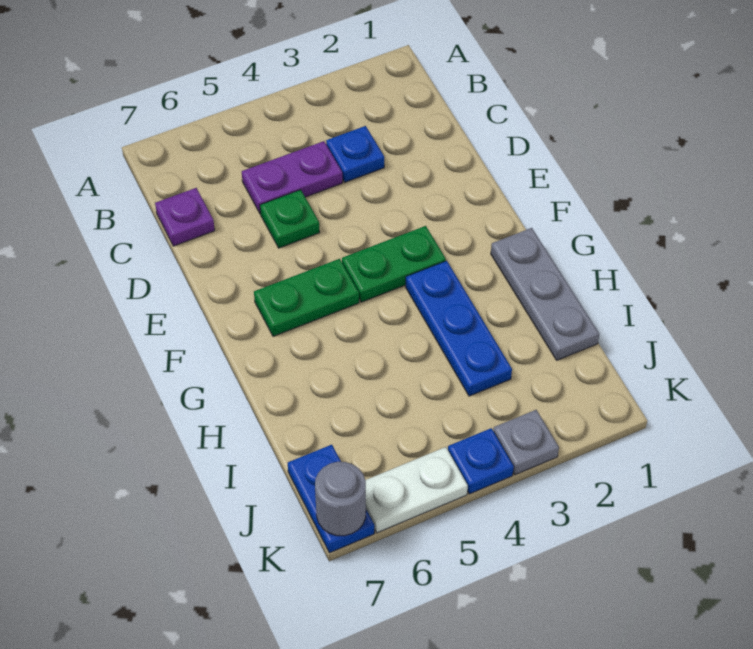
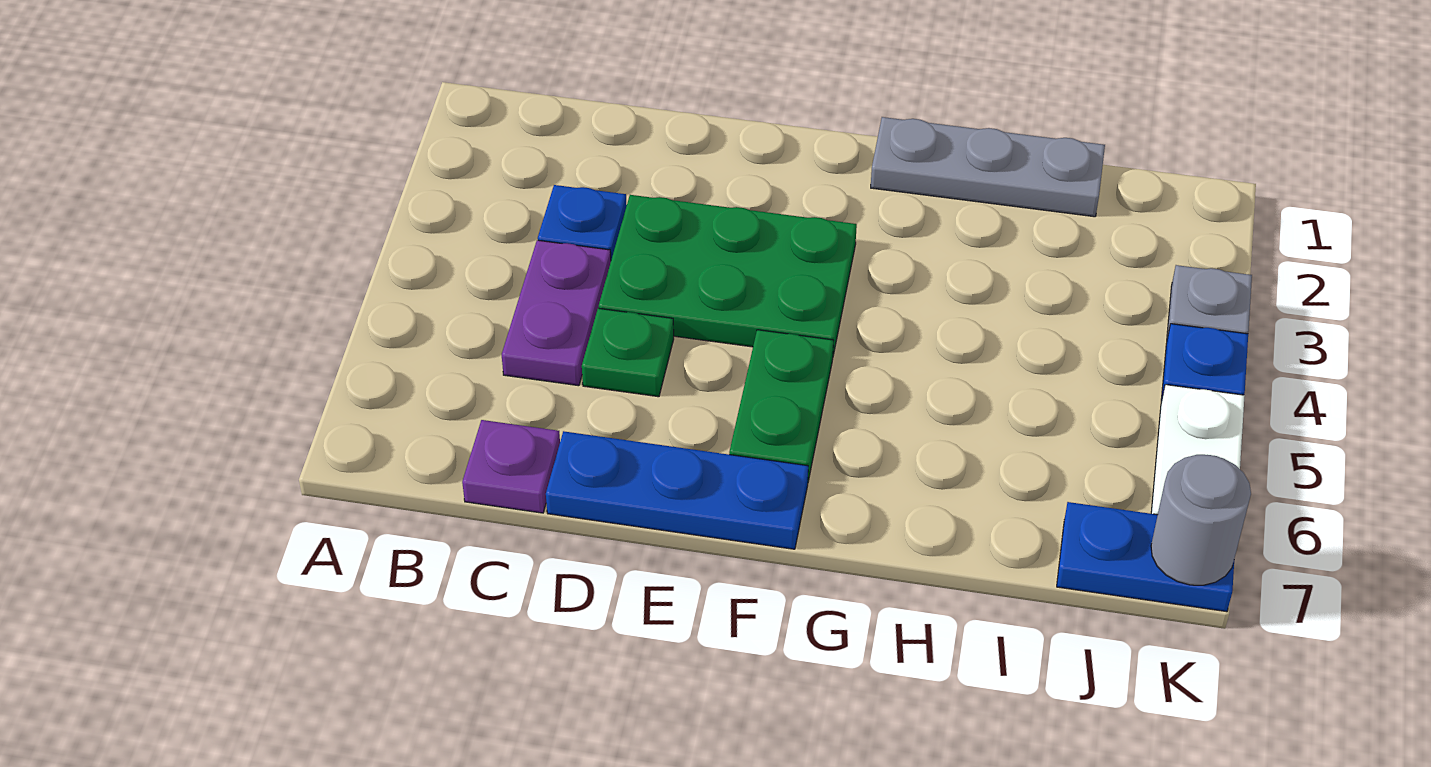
green 1x2 plate [342,226,446,302] -> green 2x3 plate [599,195,857,355]
blue 1x3 plate [406,261,512,396] -> blue 1x3 plate moved to [546,431,808,549]

